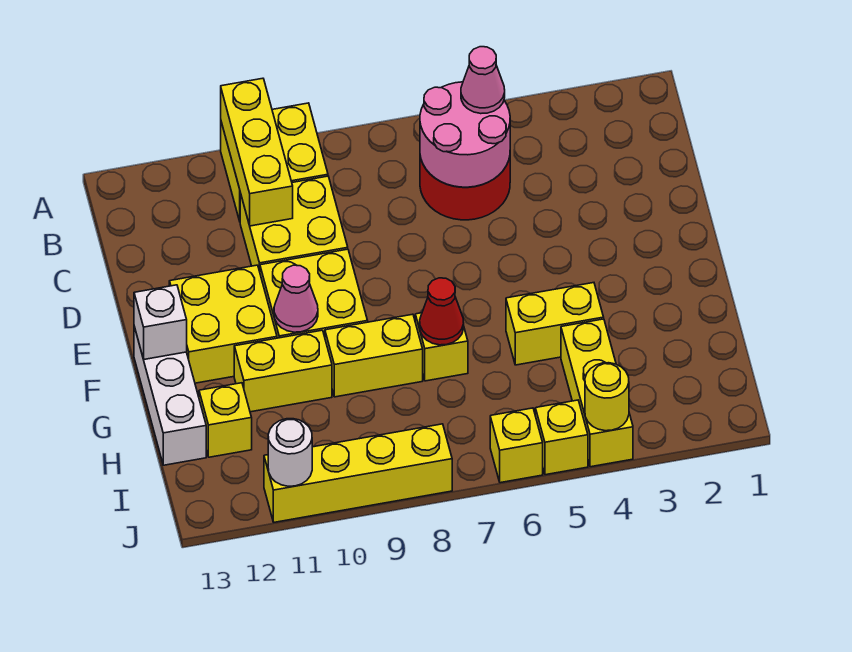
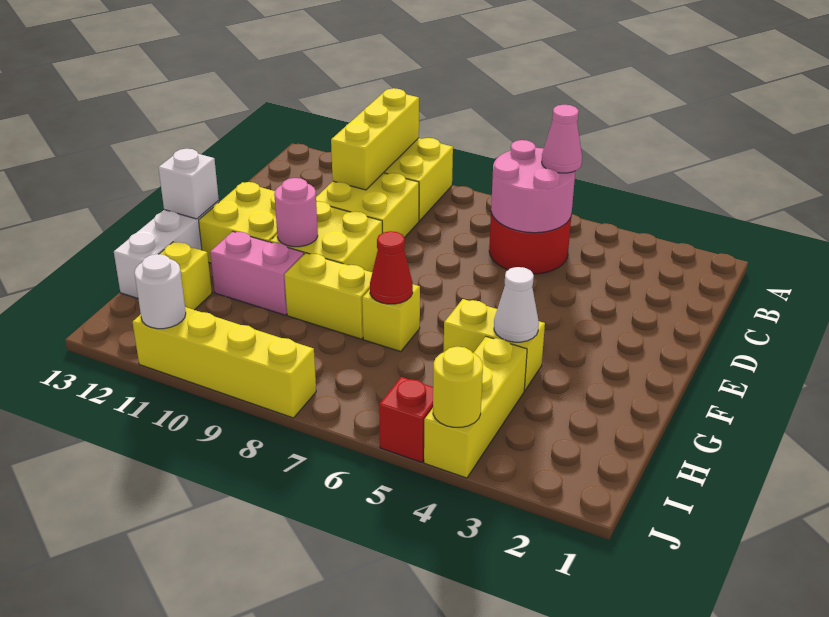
pink 1x1 cone [274,265,318,332] -> pink 1x1 round brick [274,178,318,247]
none -> white 1x1 cone [494,267,539,342]
yellow 1x2 brick [234,330,332,412] -> pink 1x2 brick [210,231,304,315]
yellow 1x1 brick [535,400,588,475] -> red 1x1 brick [379,377,433,462]
yellow 1x1 brick [490,408,543,483] -> none

